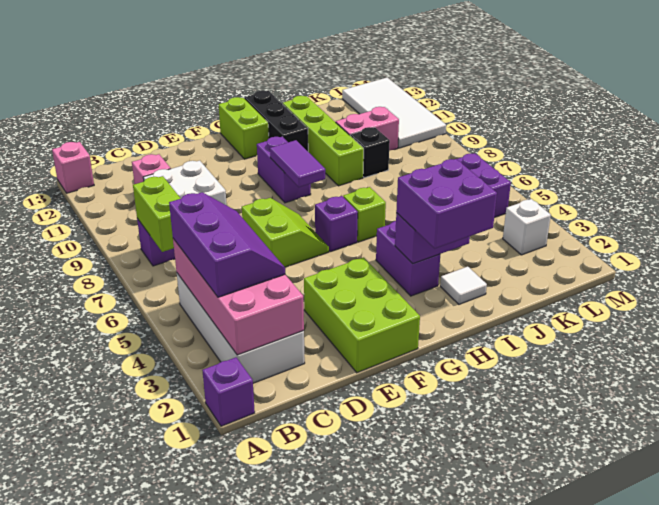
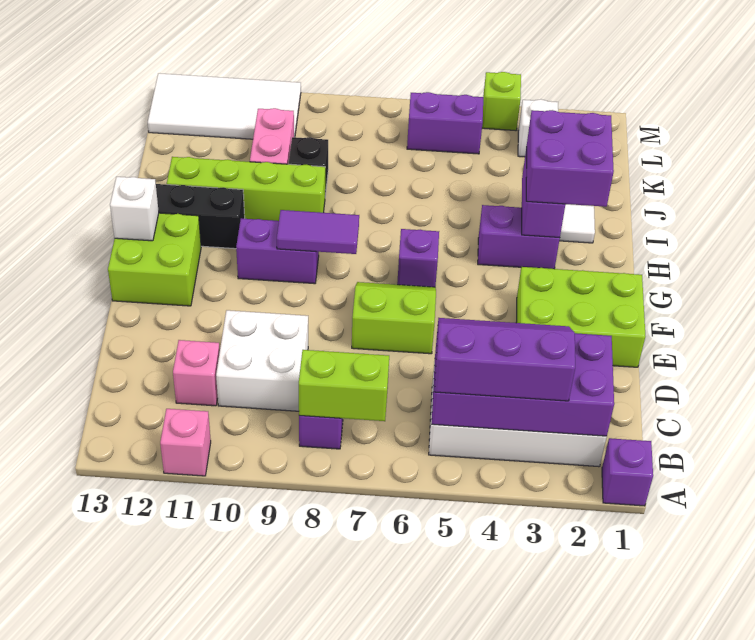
pink 1x1 brick [52,142,94,193] -> pink 1x1 brick moved to [160,409,211,476]
pink 2x4 brick [173,239,304,355] -> purple 2x4 brick [432,329,614,436]
lime 1x2 brick [219,97,269,159] -> lime 2x2 brick [108,213,201,306]
none -> white 1x1 brick [110,177,159,241]
lime 1x1 brick [343,187,386,242] -> lime 1x1 brick moved to [482,72,521,131]

